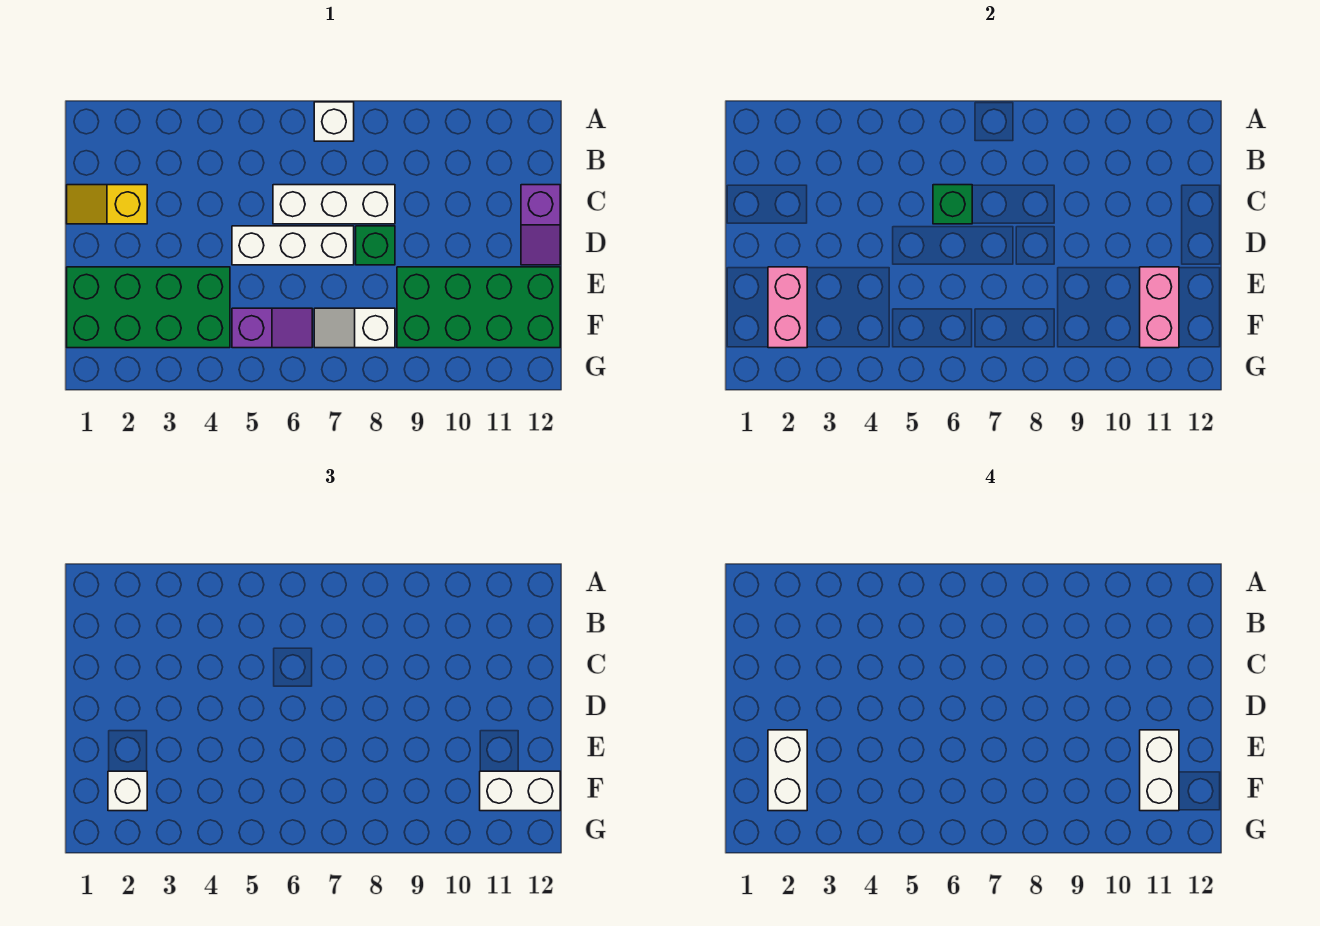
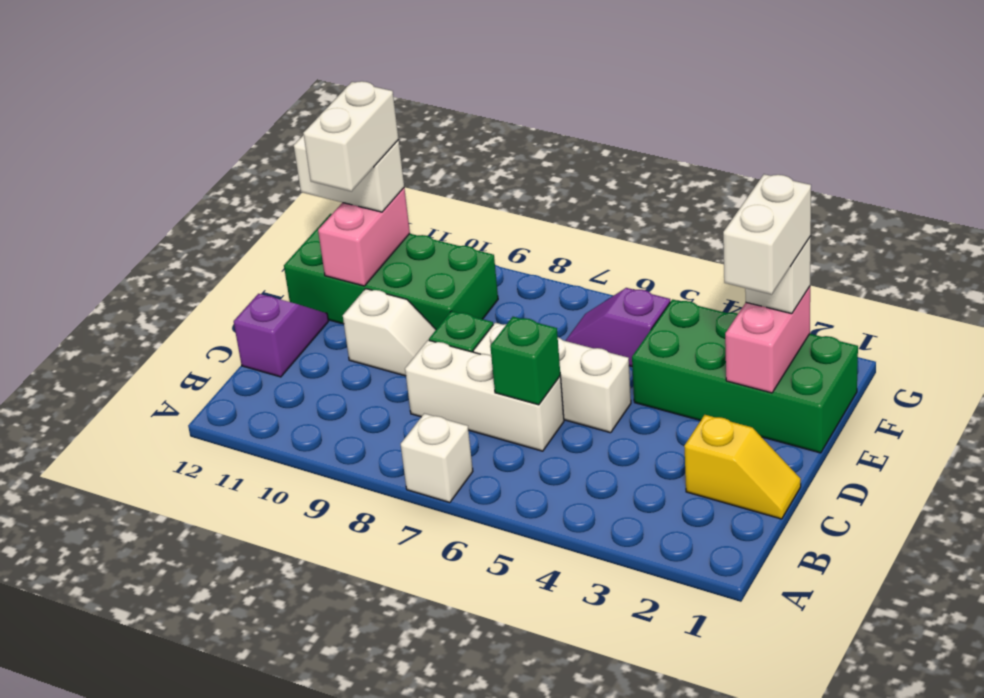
white 1x2 slope [314,308,395,348] -> white 1x2 slope moved to [343,289,436,376]

